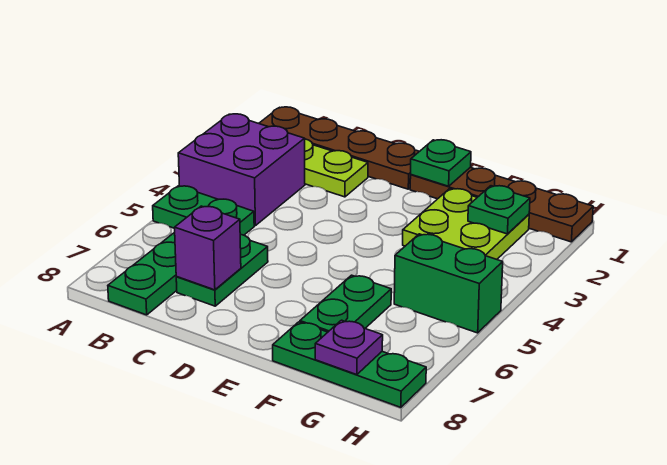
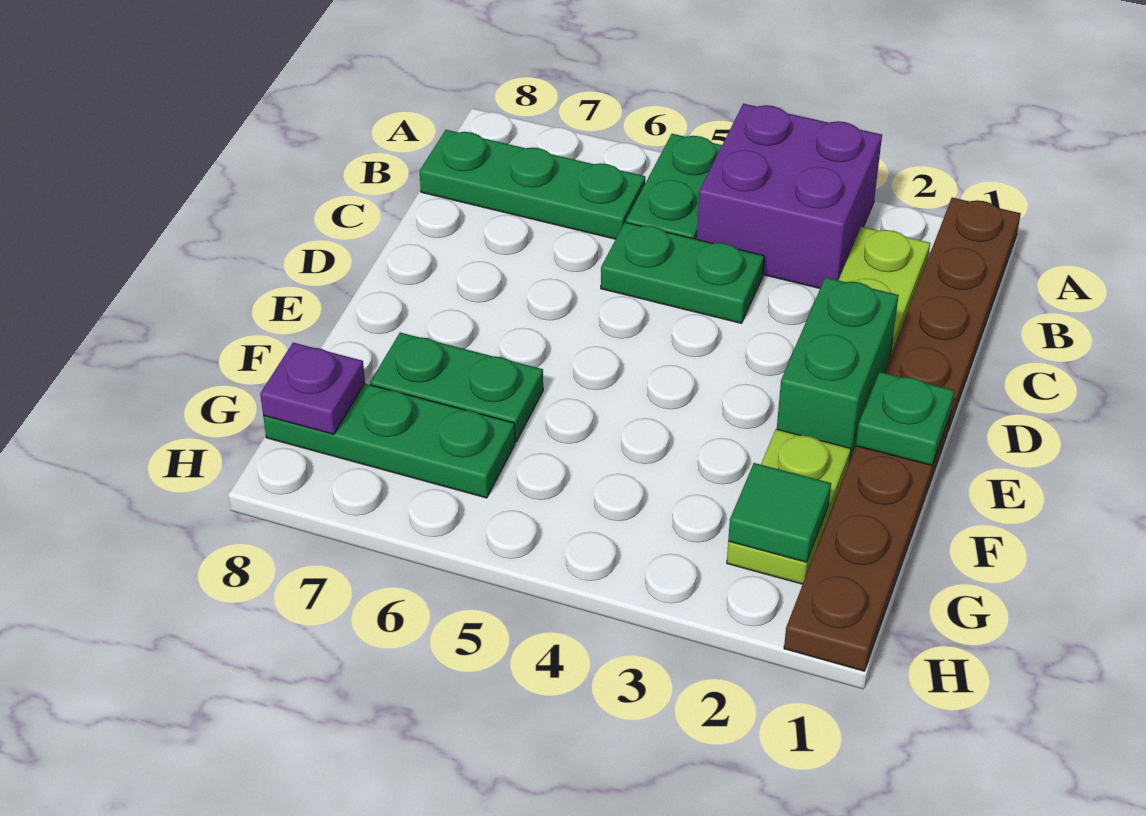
green 1x2 plate [176,234,268,306] -> green 1x2 plate moved to [601,222,764,323]
purple 1x1 brick [175,206,241,290] -> none
lime 2x2 plate [403,189,529,259] -> lime 1x2 plate [727,429,851,584]
green 1x3 plate [273,322,426,407] -> green 1x3 plate turned to [263,384,515,498]
green 1x1 plate [468,186,530,234] -> green 1x1 tile [728,463,831,562]
green 1x2 brick [394,234,503,333] -> green 1x2 brick moved to [777,277,899,463]

